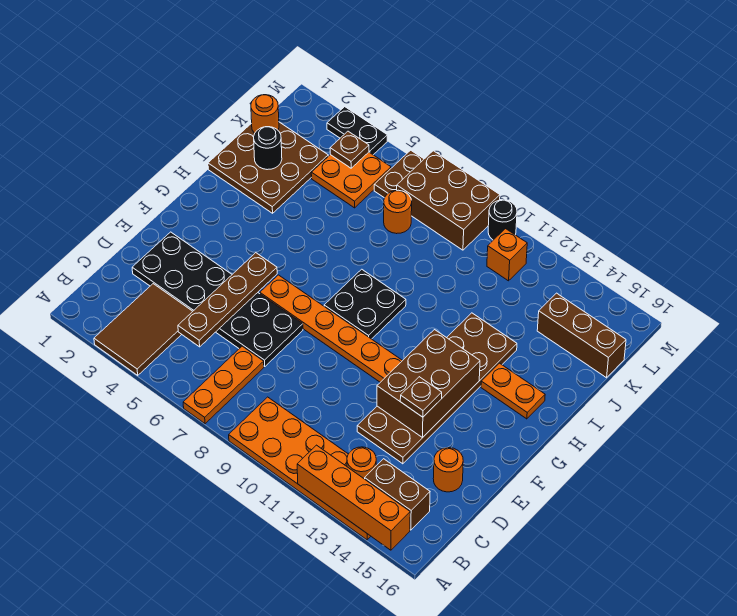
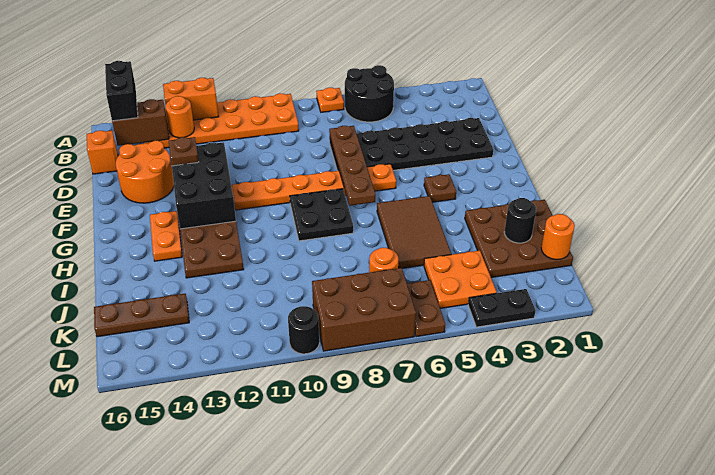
brown 2x3 tile [94,284,193,375] -> brown 2x3 tile moved to [377,196,451,268]
none -> black 2x2 round brick [345,65,394,122]
orange 1x3 plate [183,346,264,424] -> orange 1x1 plate [316,88,344,112]
orange 1x4 brick [297,445,410,550] -> orange 1x2 brick [163,78,219,120]
none -> black 1x2 brick [105,61,138,121]
brown 1x4 plate [178,253,277,347] -> brown 1x4 plate moved to [329,126,376,206]
orange 1x1 round brick [433,448,463,492] -> orange 2x2 round brick [116,141,174,203]
brown 2x3 brick [377,330,480,438] -> black 2x3 brick [172,142,236,229]
orange 1x2 plate [481,363,545,419] -> orange 1x2 plate turned to [150,211,182,261]
brown 1x3 brick [537,293,626,378] -> brown 1x3 plate [94,294,189,337]
brown 1x1 plate [330,131,369,168] -> brown 1x1 plate moved to [424,174,456,202]
orange 1x1 brick [487,229,527,281] -> orange 1x1 brick moved to [87,131,118,174]

